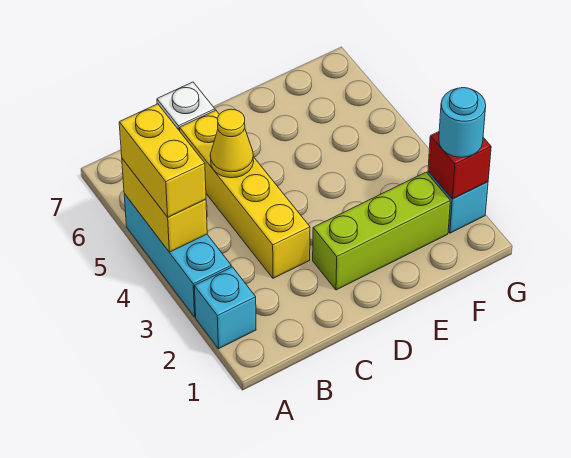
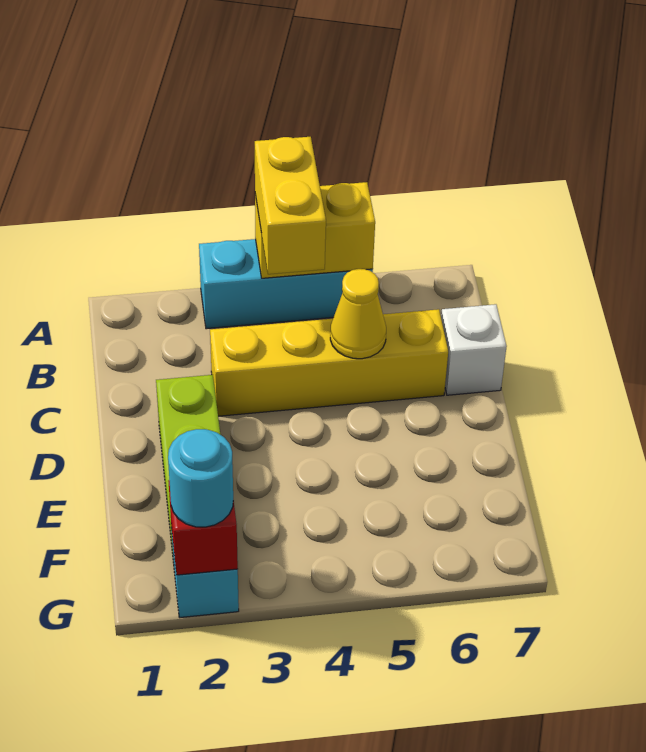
cyan 1x1 brick [194,267,256,349] -> none
yellow 1x2 brick [119,104,206,217] -> yellow 1x2 brick turned to [255,137,326,274]

